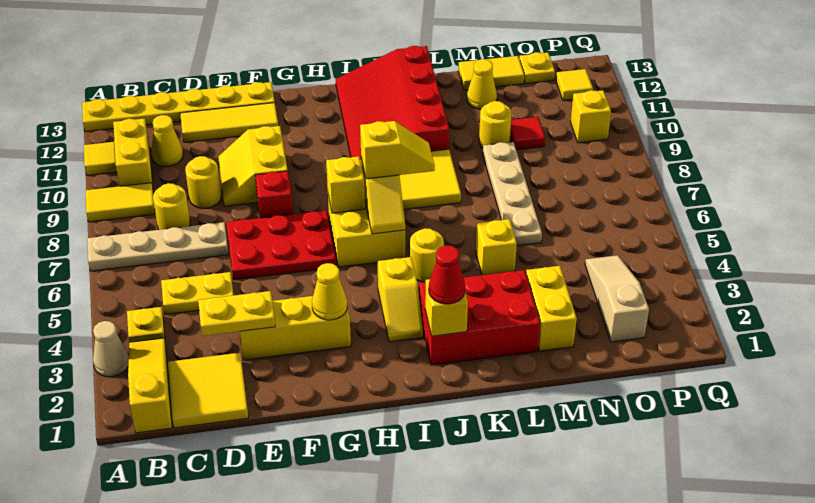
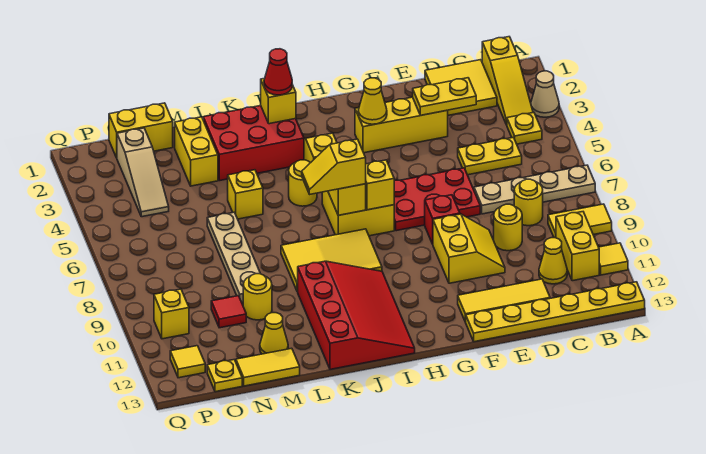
none -> yellow 1x2 brick [109,103,173,158]

